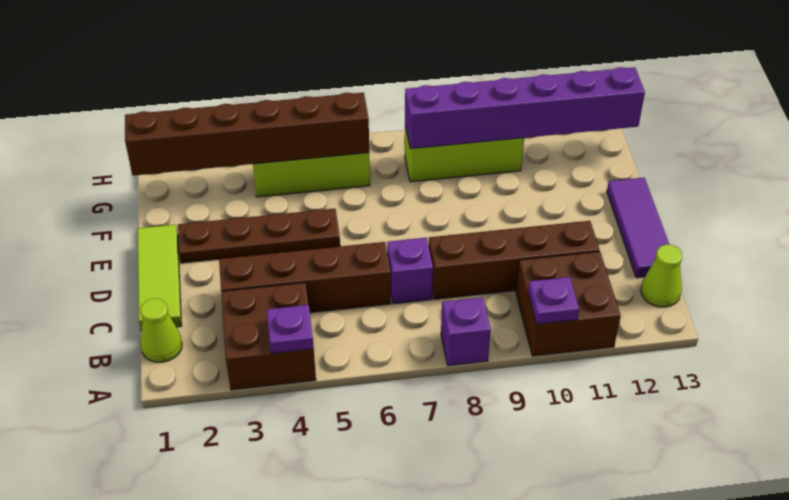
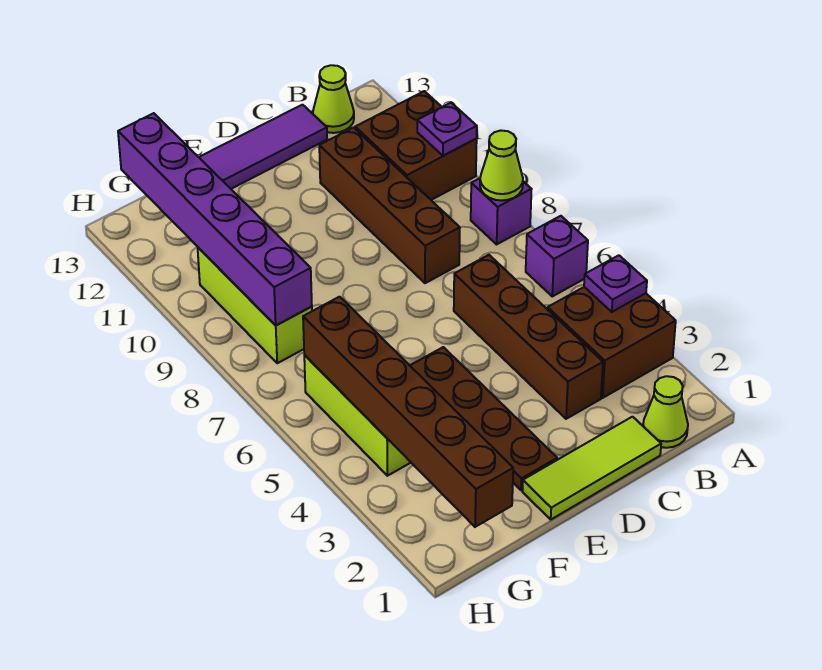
none -> lime 1x1 cone [480,131,523,200]
purple 1x1 brick [387,238,433,304] -> purple 1x1 brick moved to [526,216,588,296]

